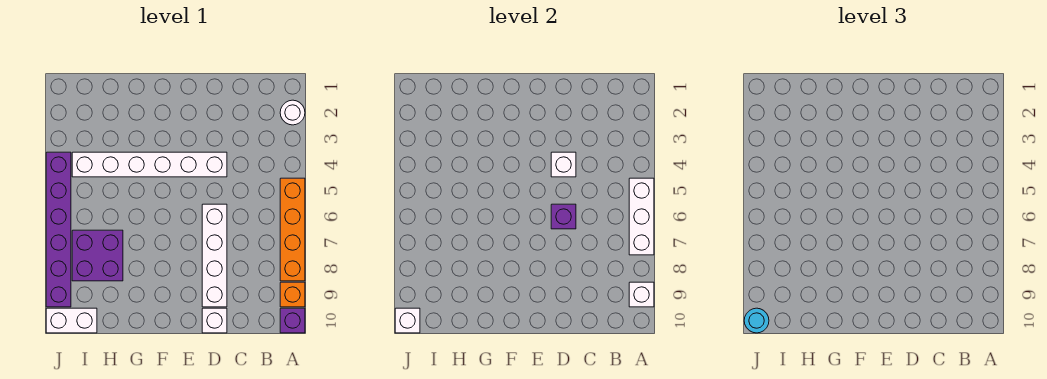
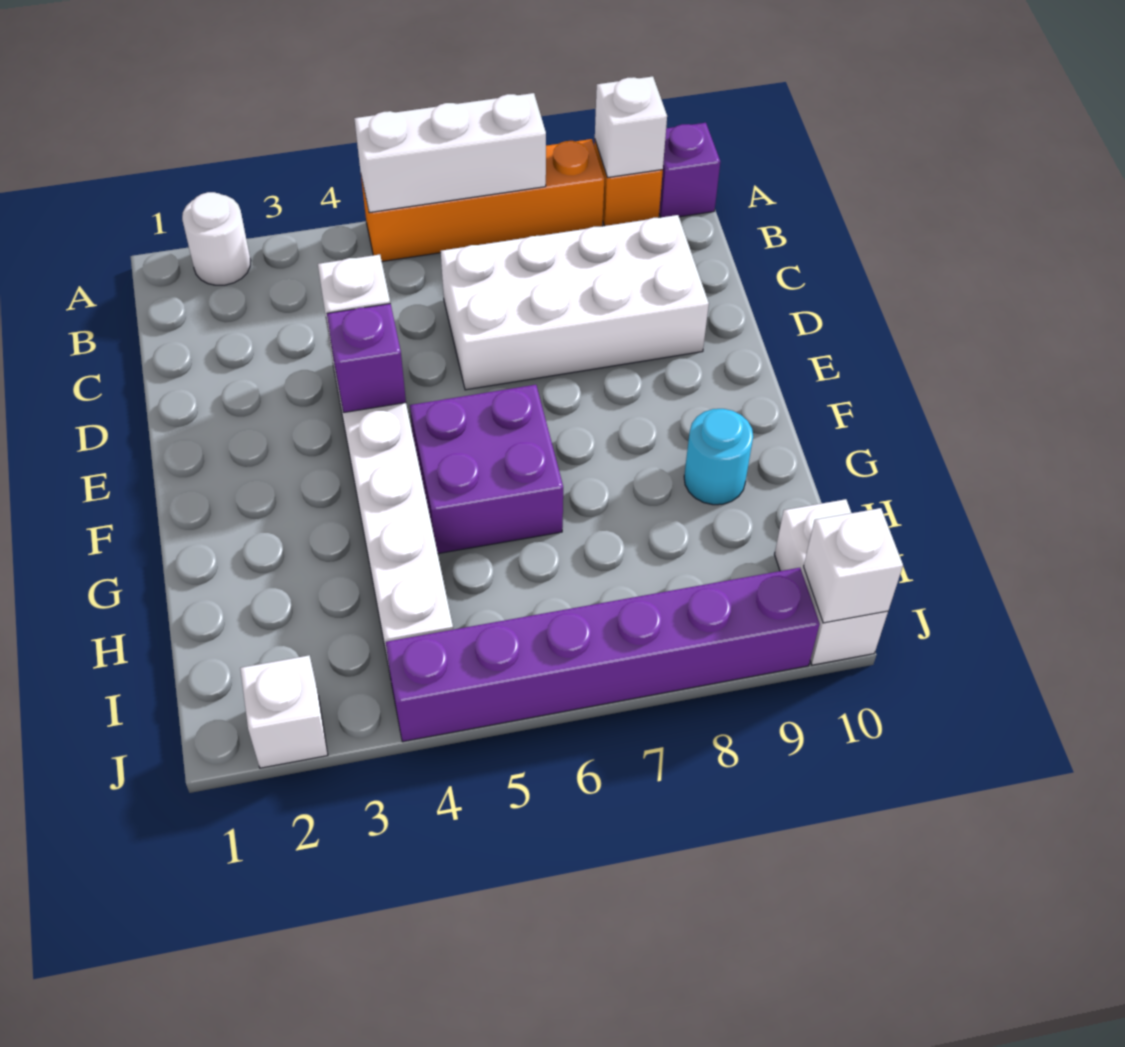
white 1x4 brick [202,204,227,307] -> white 2x4 brick [441,215,709,390]
purple 1x1 brick [551,204,576,229] -> purple 1x1 brick moved to [327,304,406,413]
white 1x1 brick [202,308,227,333] -> white 1x1 brick moved to [240,655,328,768]
purple 2x2 brick [72,230,123,281] -> purple 2x2 brick moved to [410,385,563,554]
cyan 1x1 round brick [744,308,769,333] -> cyan 1x1 round brick moved to [684,409,753,505]

